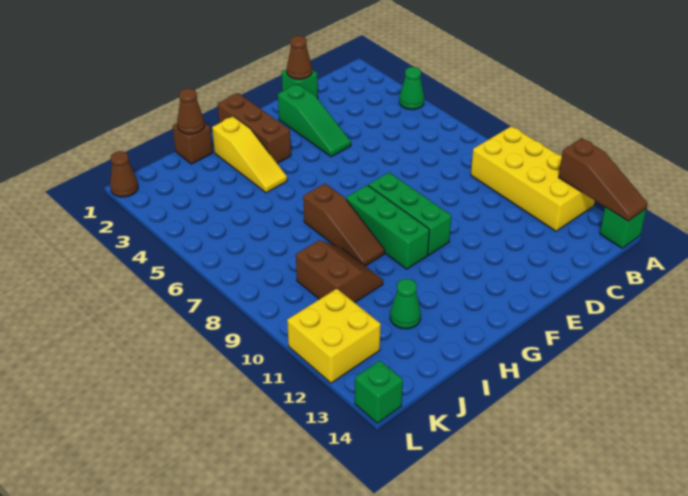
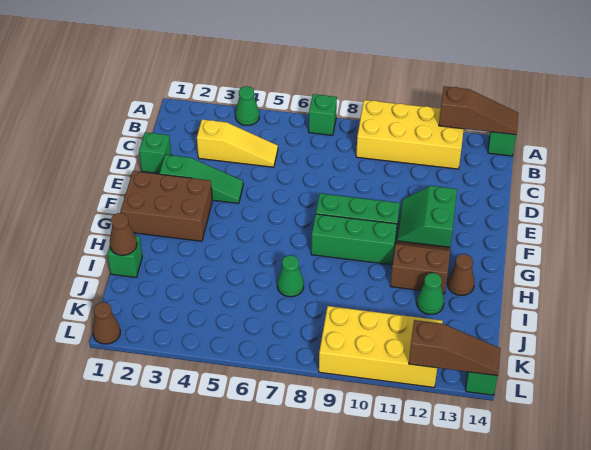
none -> green 1x1 brick [309,94,337,135]
brown 1x1 cone [287,36,312,79] -> brown 1x1 cone moved to [447,254,475,295]
none -> green 2x2 slope [397,186,457,247]
brown 1x3 brick [218,93,291,163] -> brown 2x3 brick [121,171,212,241]
yellow 1x3 slope [212,116,287,193] -> yellow 1x3 slope moved to [197,119,278,167]
brown 1x3 slope [303,184,385,266] -> brown 1x3 slope moved to [409,320,500,376]
brown 1x1 brick [173,123,213,164] -> green 1x1 brick [107,236,142,277]
none -> green 1x1 cone [277,255,304,297]
brown 2x2 slope [296,240,383,303] -> brown 2x2 slope moved to [390,241,450,294]
yellow 2x2 brick [287,289,381,383] -> yellow 2x4 brick [319,306,442,387]

